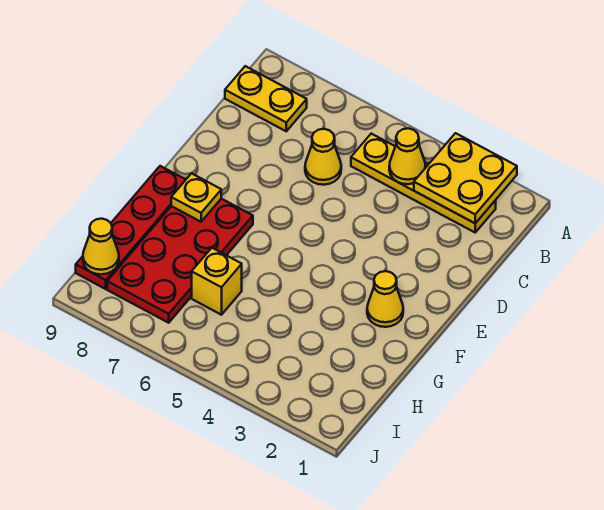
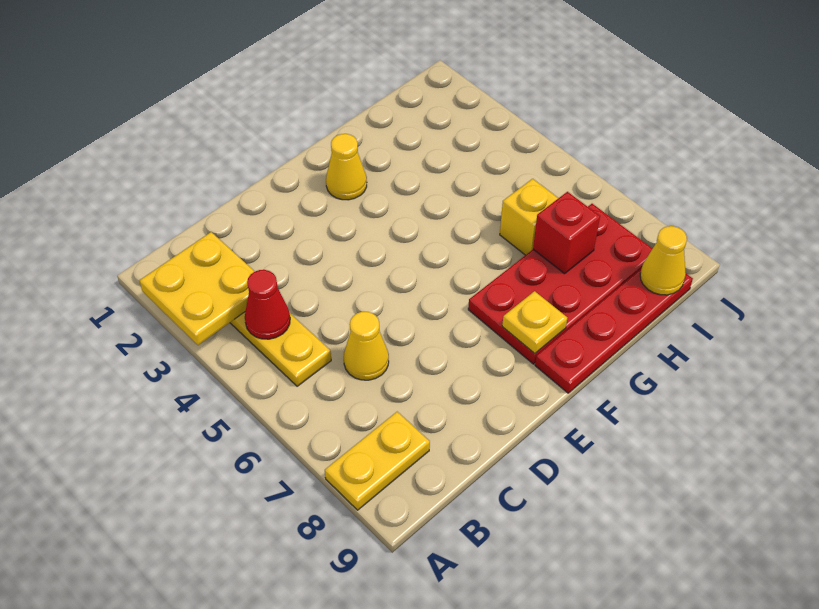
yellow 1x1 cone [389,128,426,184] -> red 1x1 cone [245,270,290,339]
yellow 1x2 plate [225,66,307,131] -> yellow 1x2 plate turned to [325,412,430,510]
none -> red 1x1 brick [533,192,600,274]

